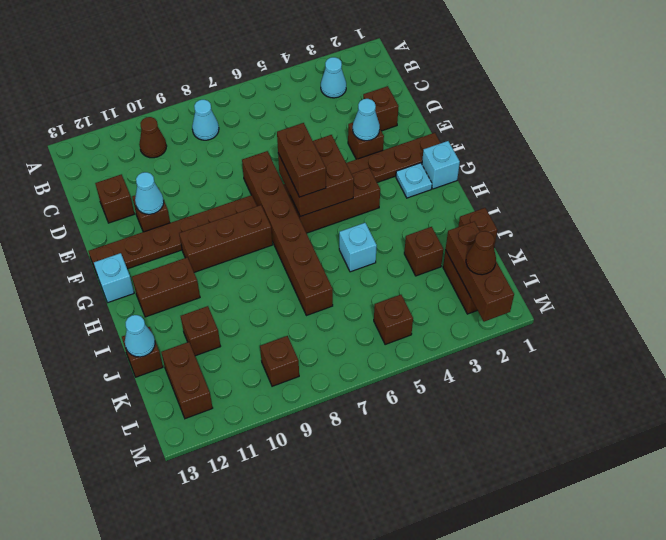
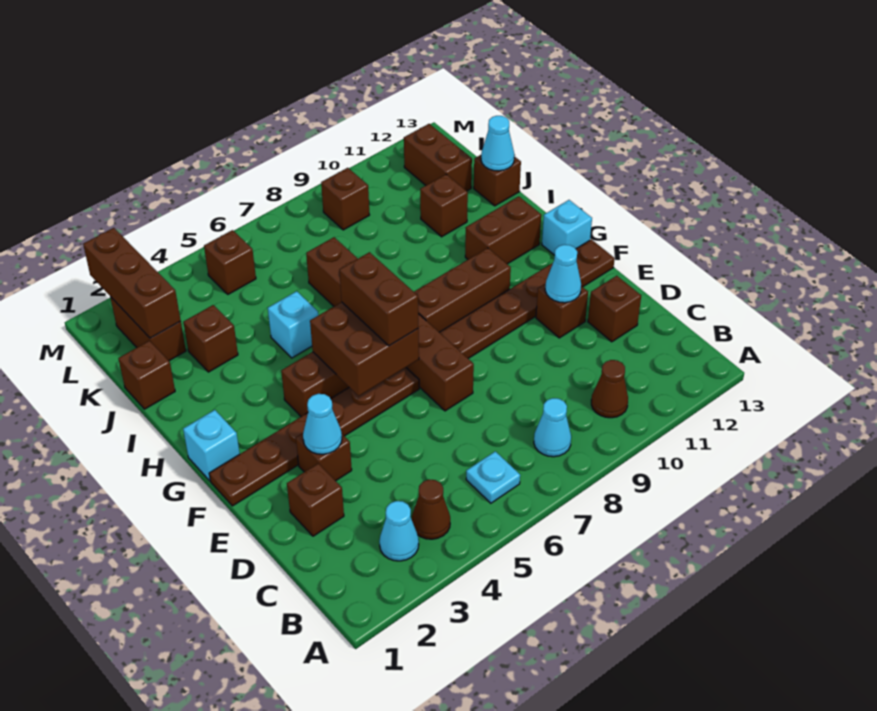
cyan 1x1 plate [396,163,432,198] -> cyan 1x1 plate moved to [466,451,520,503]
brown 1x1 cone [466,231,496,275] -> brown 1x1 cone moved to [412,479,450,539]

